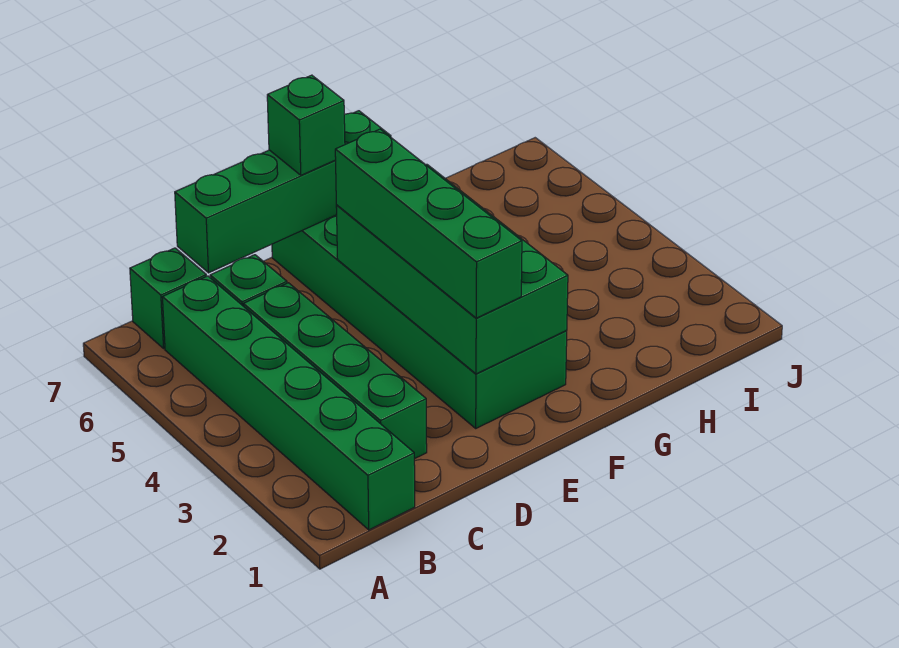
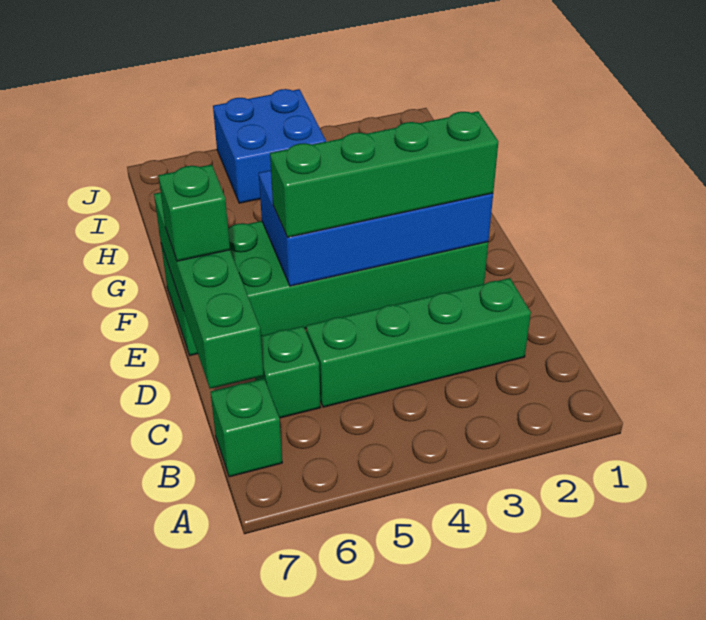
green 1x6 brick [162,276,415,530] -> none
green 2x4 brick [336,164,568,374] -> blue 2x4 brick [259,170,493,286]
none -> blue 2x2 brick [213,89,326,203]

